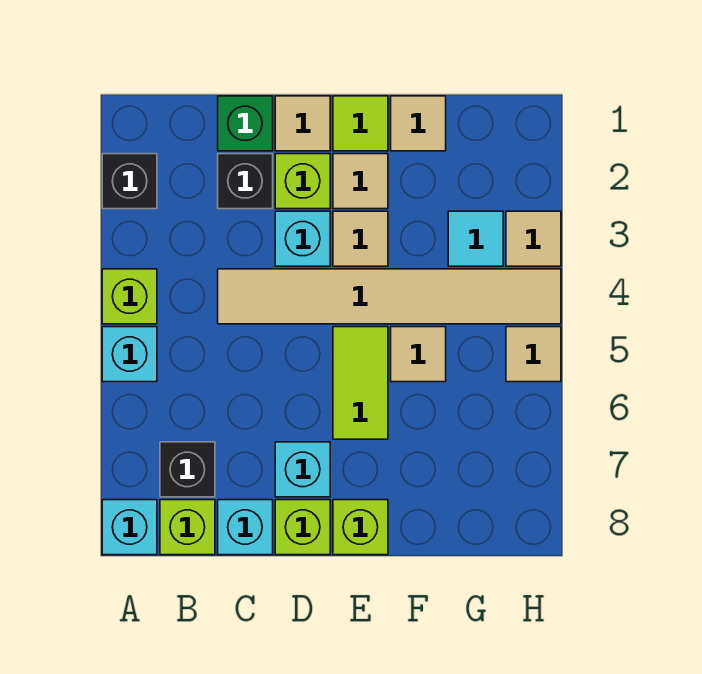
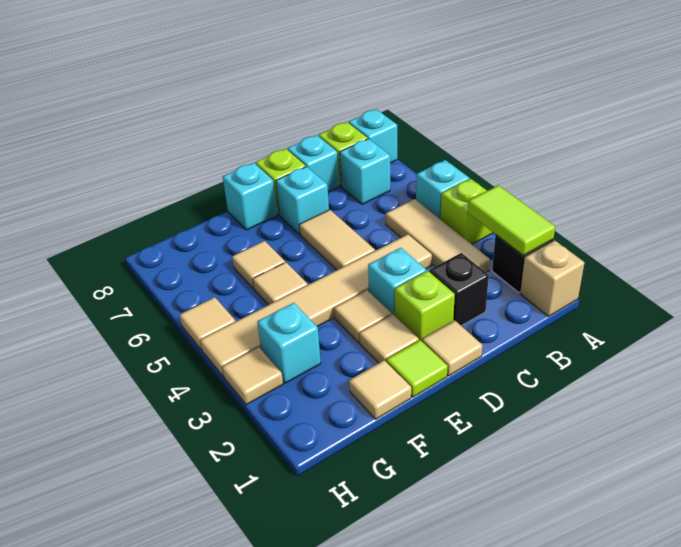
none -> tan 1x1 brick [520,241,584,316]
none -> tan 1x3 tile [386,199,490,272]
black 1x1 brick [160,442,215,497] -> cyan 1x1 brick [340,139,390,204]
green 1x1 brick [218,96,273,151] -> none
none -> tan 1x2 tile [299,210,375,270]
lime 1x2 tile [333,327,388,439] -> lime 1x2 tile moved to [468,185,555,256]
lime 1x1 brick [333,500,388,555] -> cyan 1x1 brick [223,163,277,230]
none -> tan 1x1 tile [232,241,285,289]
cyan 1x1 tile [448,211,503,266] -> cyan 1x1 brick [257,303,321,383]

